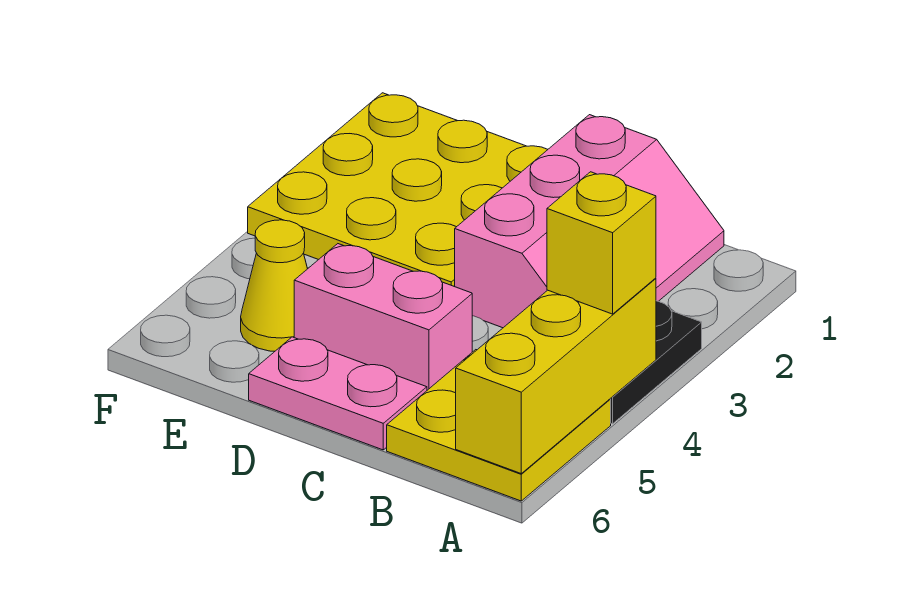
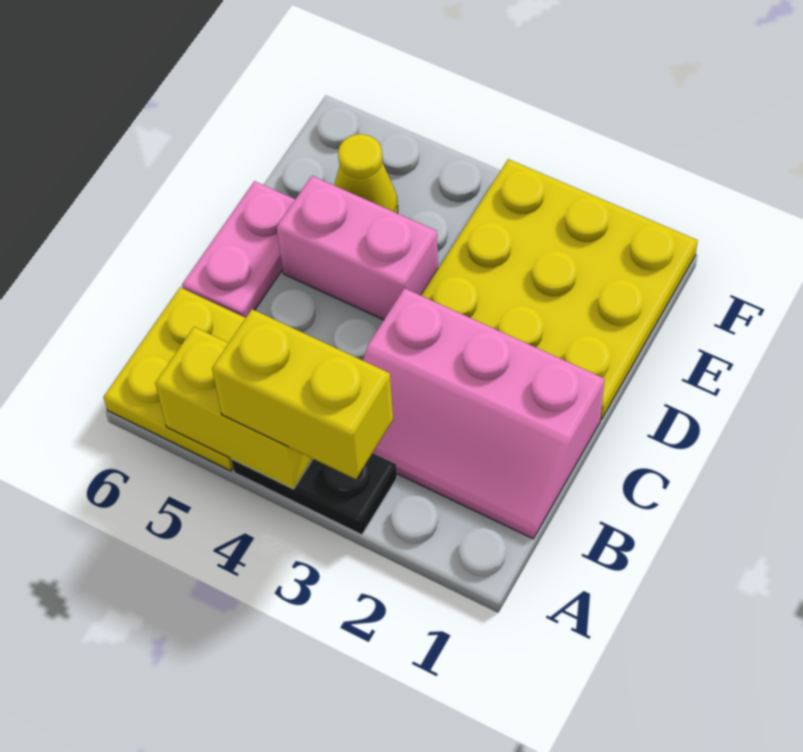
yellow 1x3 brick [456,278,656,473] -> yellow 1x2 brick [155,327,313,489]
yellow 1x1 brick [547,172,656,314] -> yellow 1x2 brick [212,309,393,479]
pink 1x2 brick [294,244,472,390] -> pink 1x2 brick turned to [277,176,438,320]

